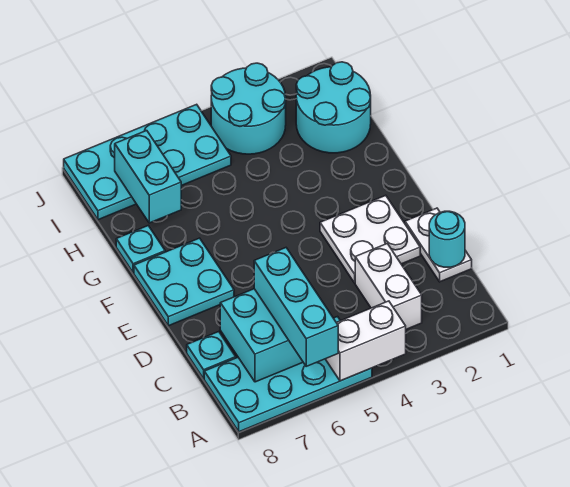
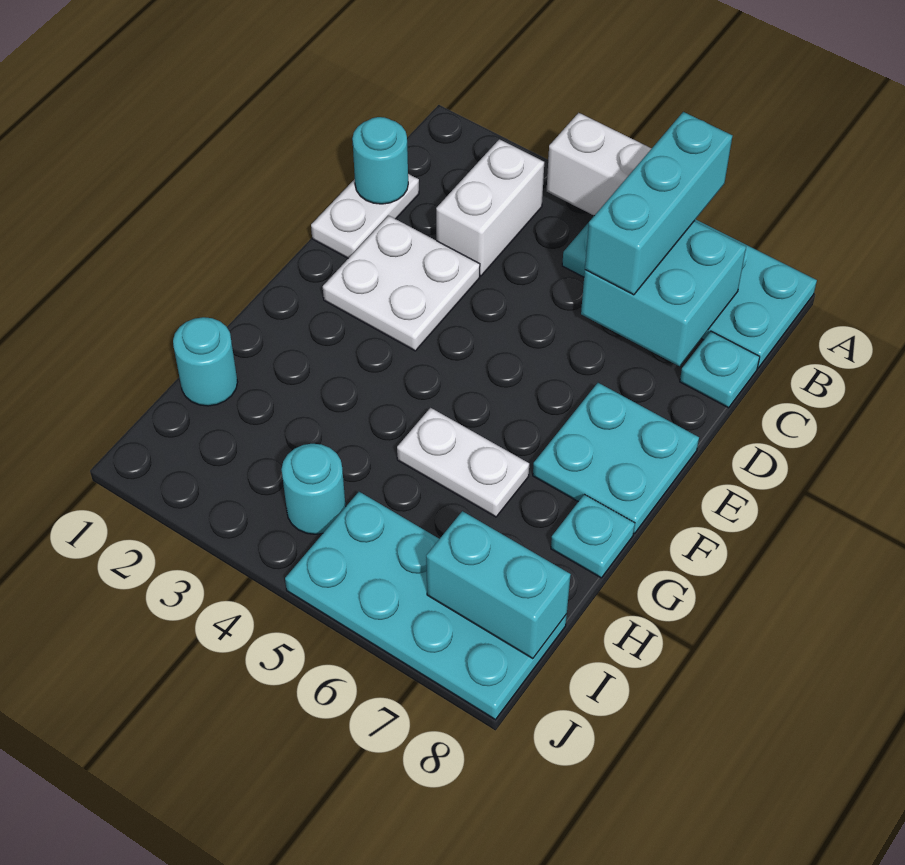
none -> white 1x2 plate [397,408,529,517]
cyan 2x2 round brick [296,62,371,153] -> cyan 1x1 round brick [173,317,238,406]
cyan 1x2 brick [115,131,181,223] -> cyan 1x2 brick turned to [426,511,571,659]
cyan 2x2 round brick [211,63,286,154] -> cyan 1x1 round brick [281,444,346,534]

